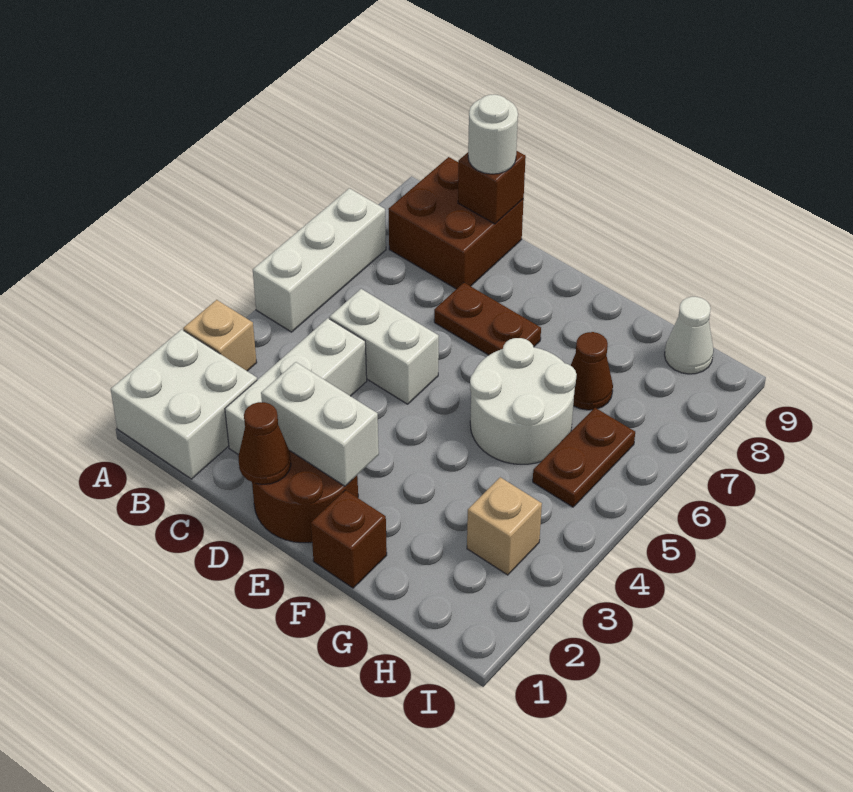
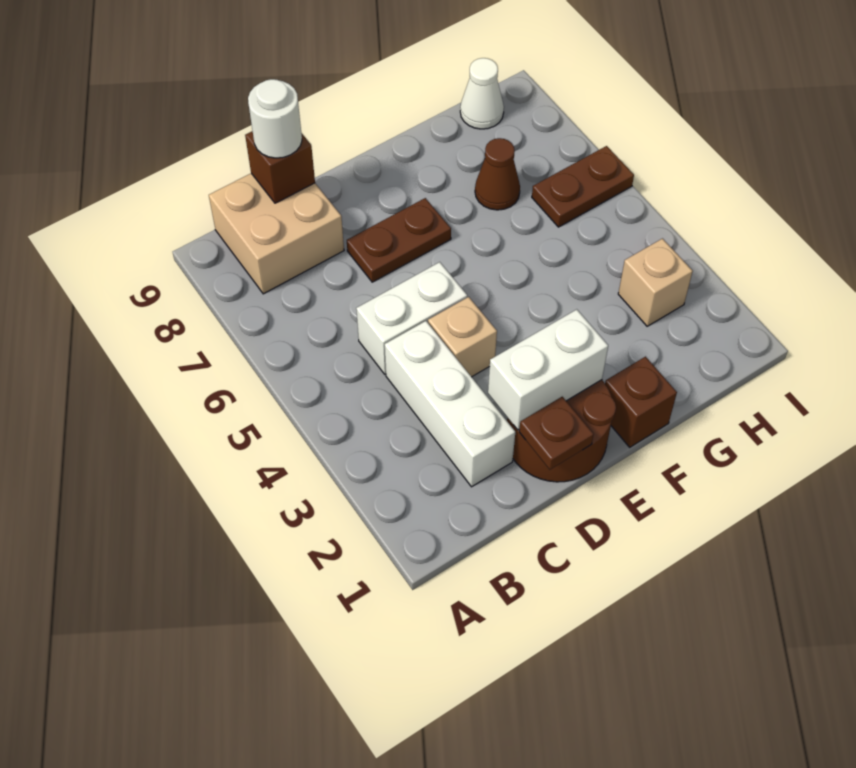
white 2x2 brick [111,329,257,479] -> none
tan 1x1 brick [183,300,257,371] -> tan 1x1 brick moved to [428,297,497,377]
white 1x3 brick [253,188,386,332] -> none
brown 2x2 brick [388,157,524,289] -> tan 2x2 brick [209,173,344,294]
brown 1x1 cone [238,402,291,484] -> brown 1x1 plate [519,397,594,470]
white 2x2 round brick [470,338,577,464] -> none
brown 1x2 plate [533,408,635,507] -> brown 1x2 plate turned to [532,146,634,227]

